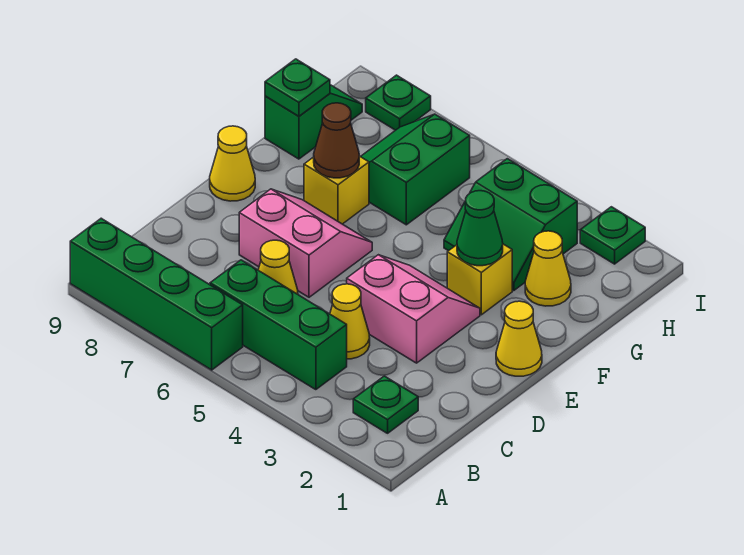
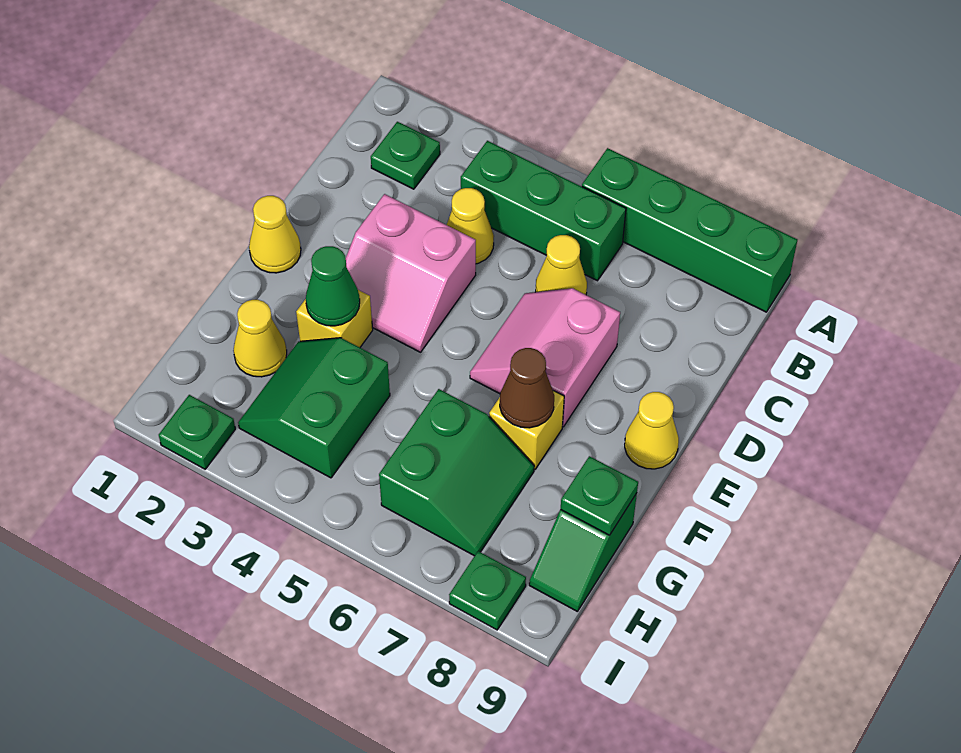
pink 2x2 slope [239,189,372,297] -> pink 2x2 slope turned to [470,288,620,427]
green 2x2 slope [444,159,577,291] -> green 2x2 slope turned to [238,338,390,478]

